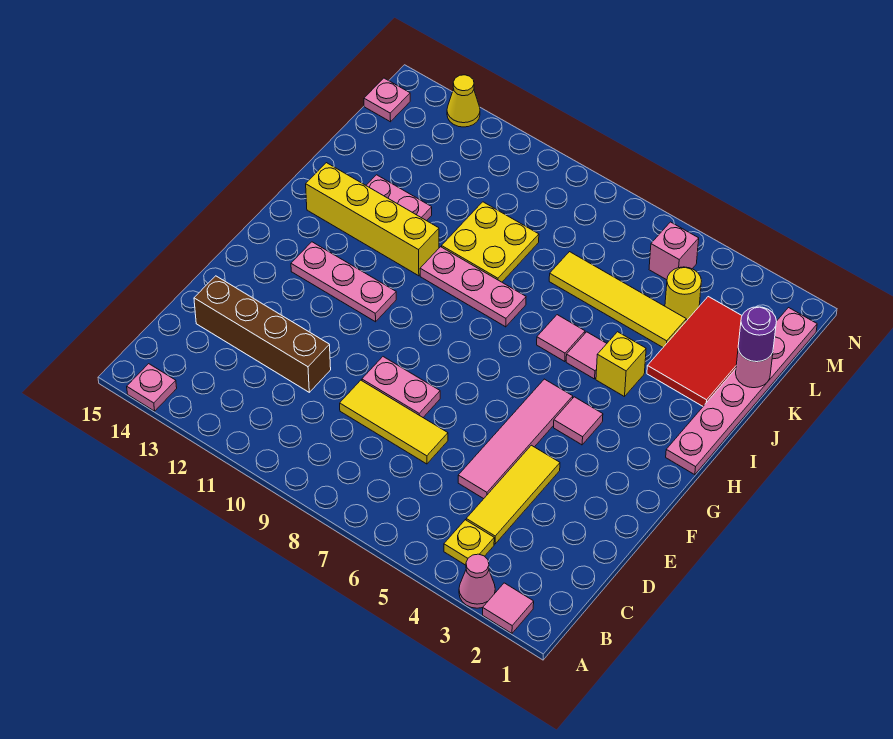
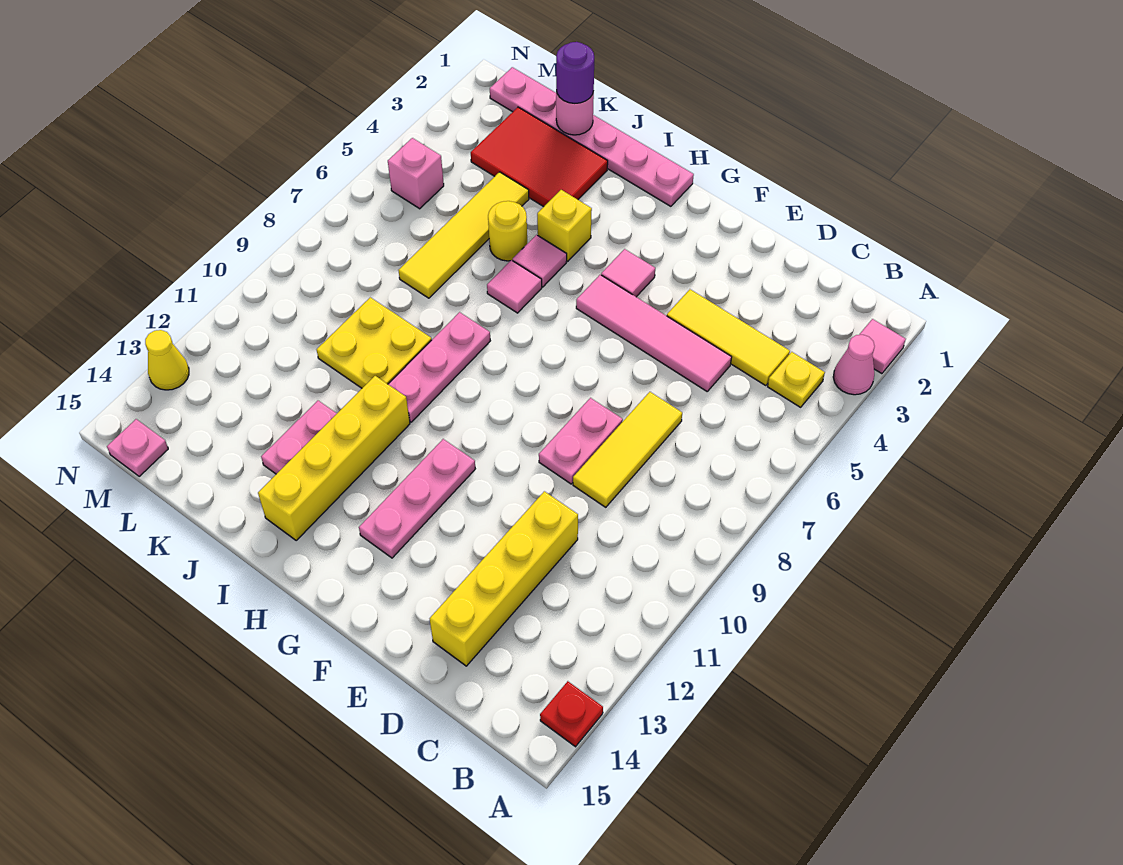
pink 1x1 plate [127,364,177,411] -> red 1x1 plate [540,681,603,747]
brown 1x4 brick [194,276,331,392] -> yellow 1x4 brick [430,491,578,666]
yellow 1x1 round brick [665,267,701,320] -> yellow 1x1 round brick moved to [488,201,527,261]

